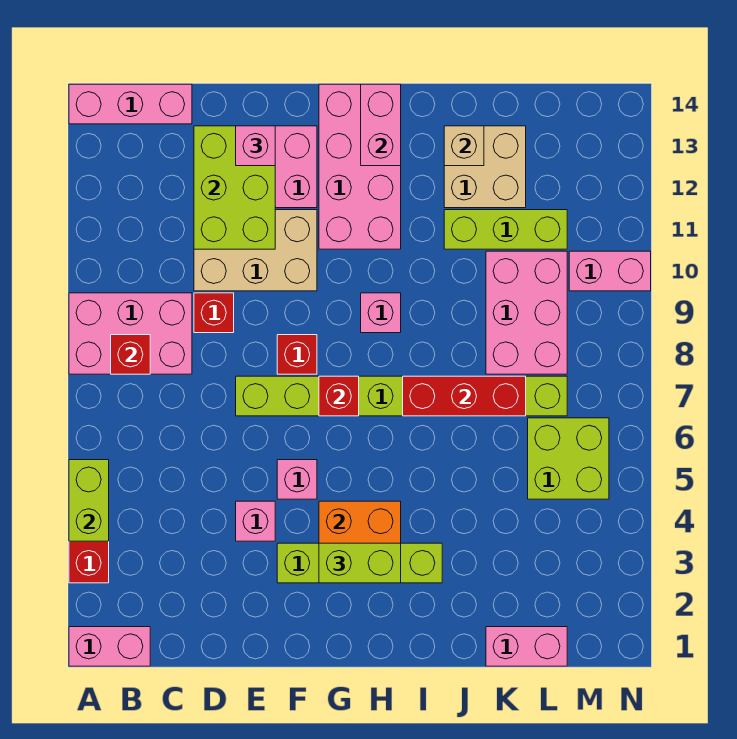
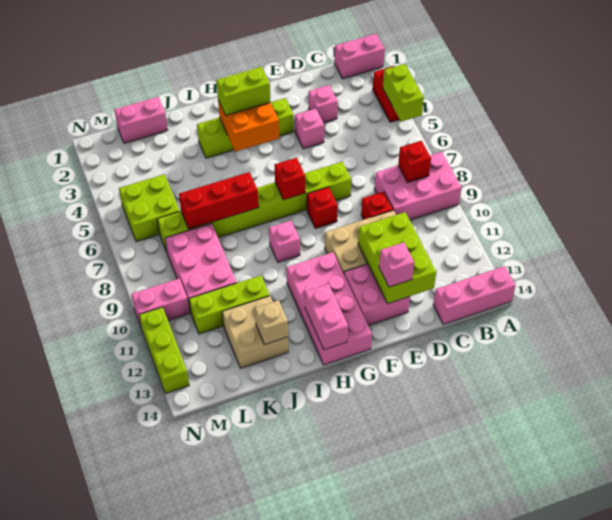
pink 1x1 brick [277,460,317,499] -> pink 1x1 brick moved to [309,85,338,123]
none -> lime 1x3 brick [139,307,189,394]

